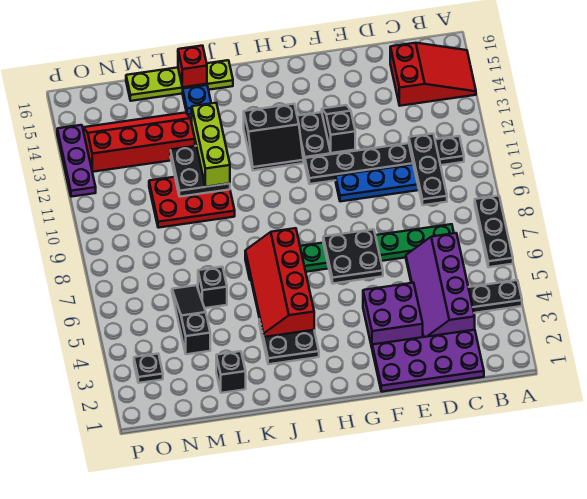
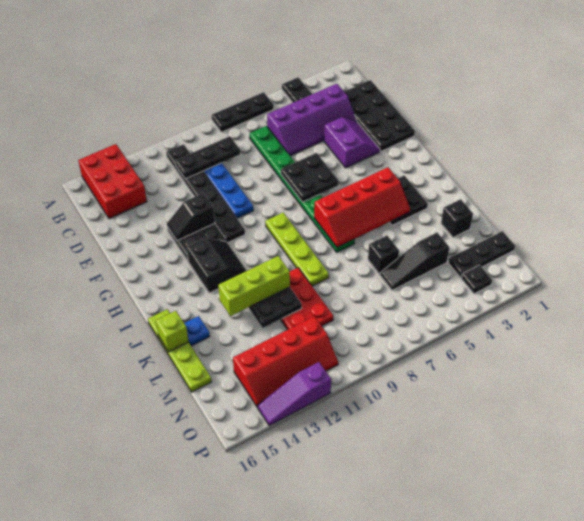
red 2x3 slope [390,43,476,106] -> red 2x3 brick [78,144,147,219]
purple 2x4 plate [372,330,484,392] -> black 2x4 plate [344,80,415,151]
purple 2x2 brick [363,283,423,347] -> purple 2x2 slope [324,117,380,168]
none -> lime 1x4 plate [265,213,329,286]
red 1x1 brick [178,46,207,87] -> lime 1x1 brick [156,311,188,352]
red 2x4 slope [83,113,195,172] -> red 2x4 slope turned to [233,316,338,407]
none -> black 1x3 plate [448,231,515,278]
purple 1x3 plate [57,125,96,197] -> purple 1x3 slope [258,362,331,426]

